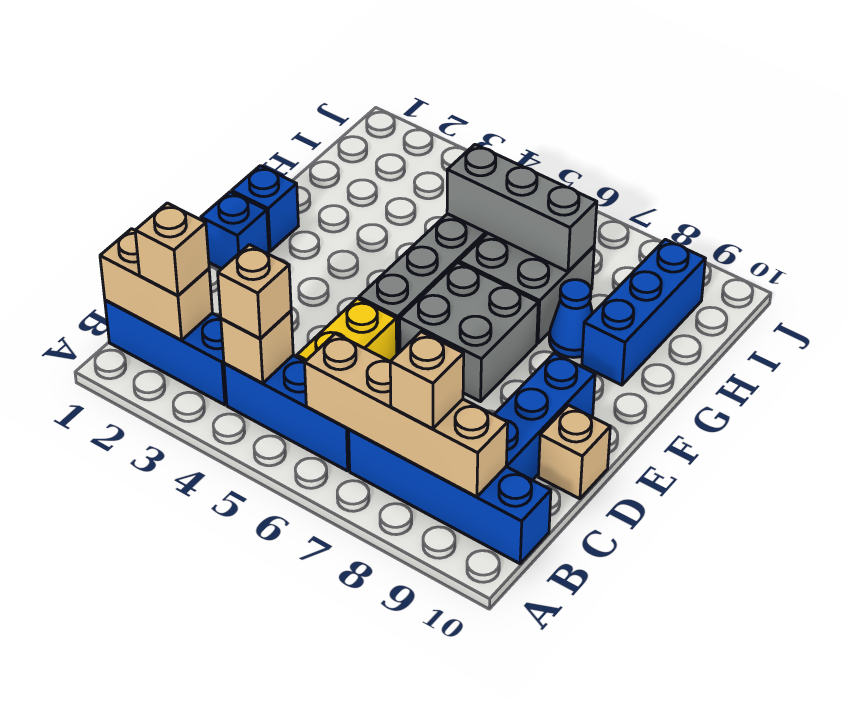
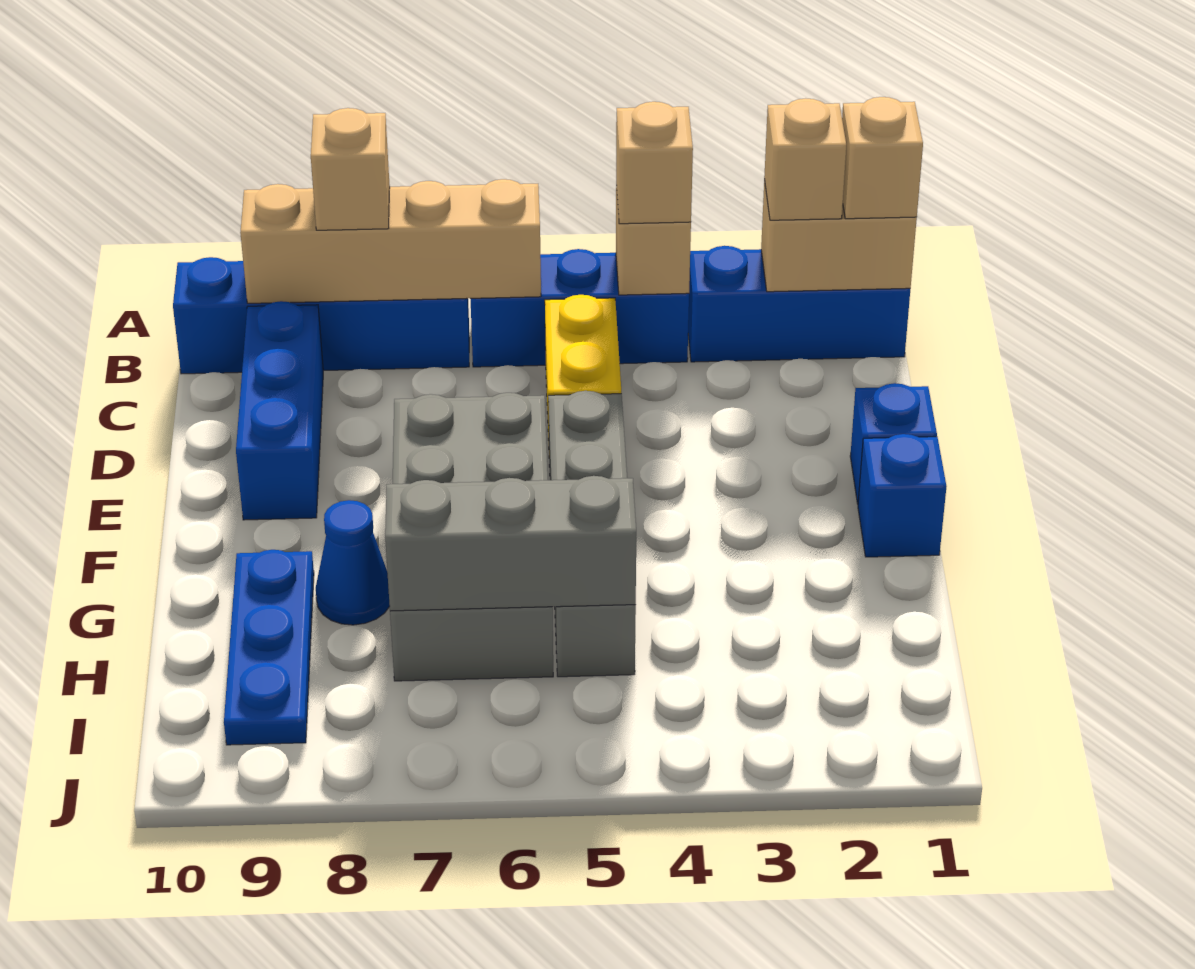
tan 1x1 brick [538,405,610,499] -> tan 1x1 brick moved to [842,97,923,219]
blue 1x3 brick [582,239,705,385] -> blue 1x3 plate [224,550,314,745]

